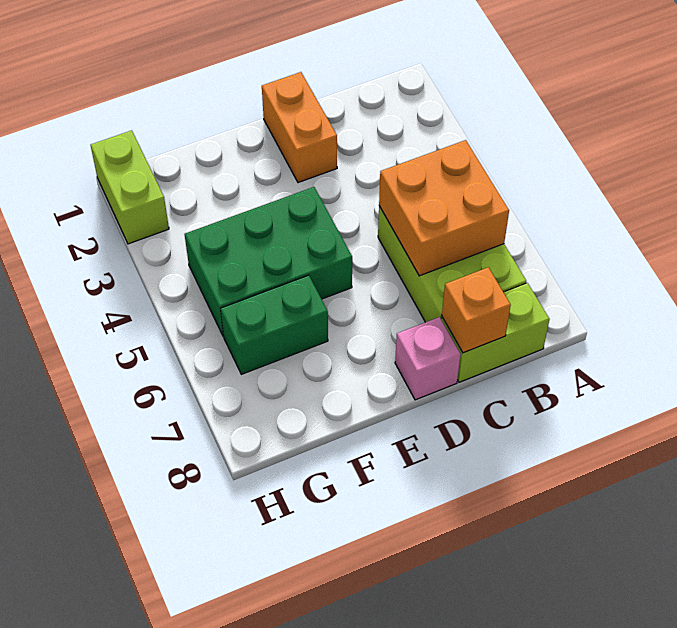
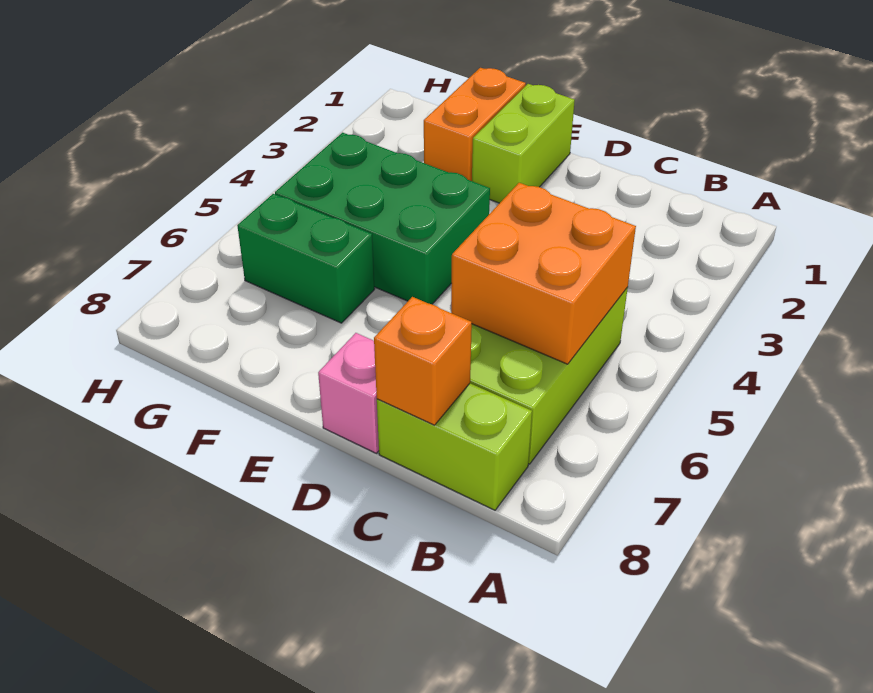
orange 1x2 brick [262,72,337,183] -> orange 1x2 brick moved to [424,68,526,181]
lime 1x2 brick [91,130,169,244] -> lime 1x2 brick moved to [472,84,575,203]

